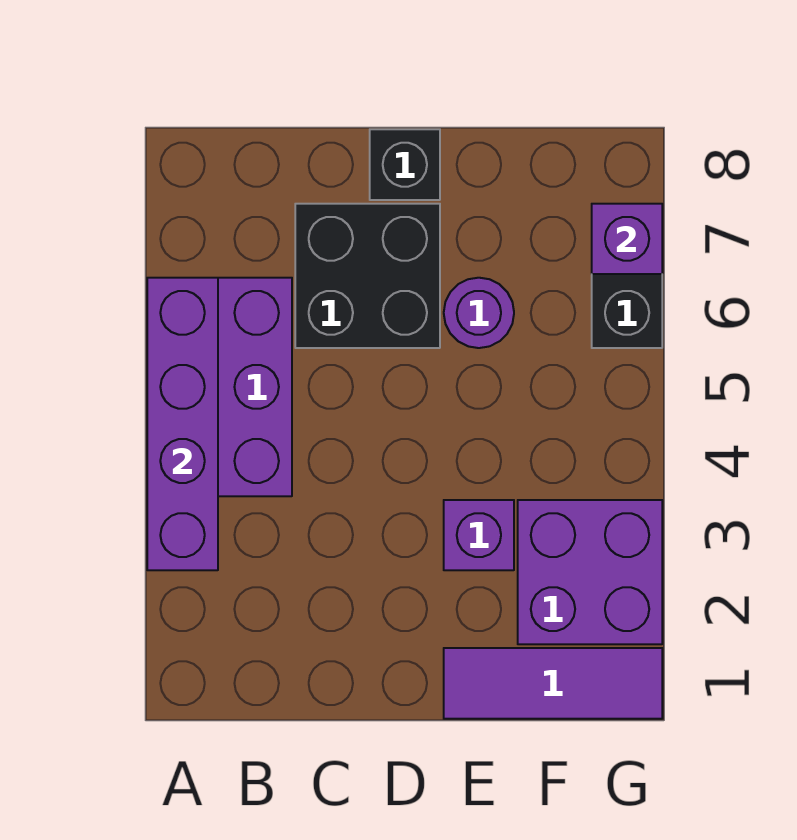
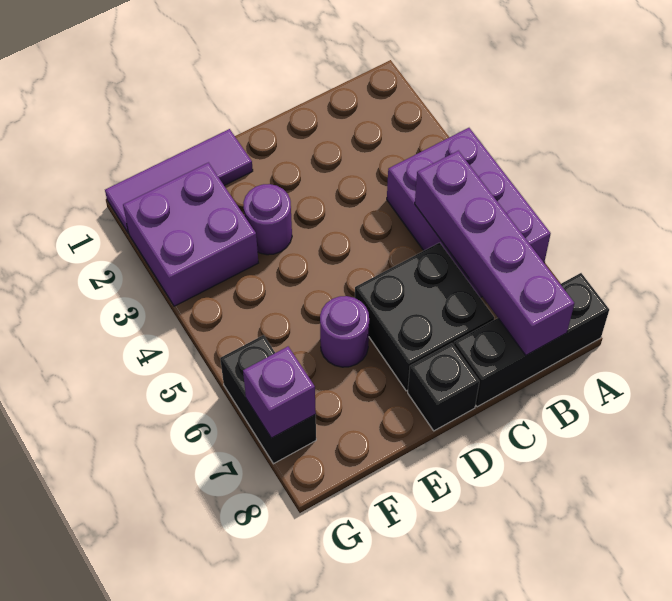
purple 1x4 brick [147,278,218,570] -> purple 1x4 brick moved to [415,151,574,355]
none -> black 1x3 brick [454,273,609,407]
purple 1x1 brick [444,500,514,570] -> purple 1x1 round brick [243,184,292,255]

